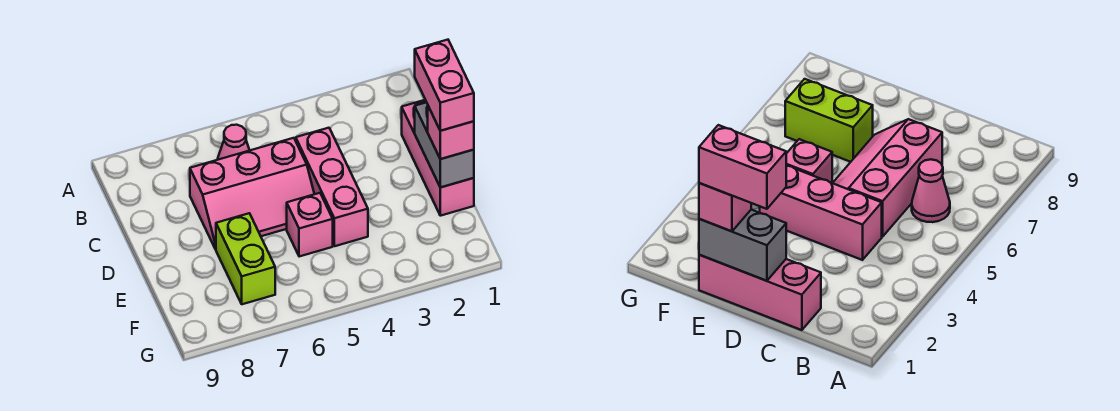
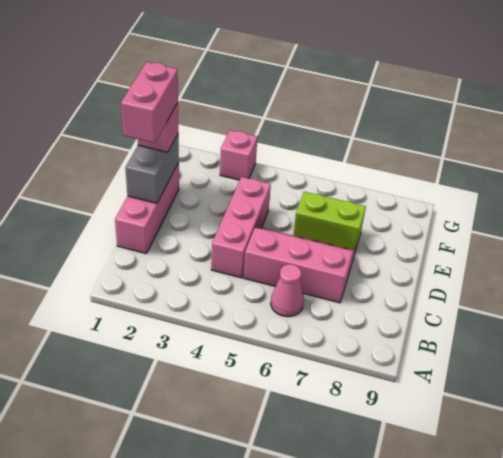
pink 1x1 brick [287,193,333,257] -> pink 1x1 brick moved to [220,130,258,180]
lime 1x2 brick [216,213,275,304] -> lime 1x2 brick turned to [293,192,366,251]

